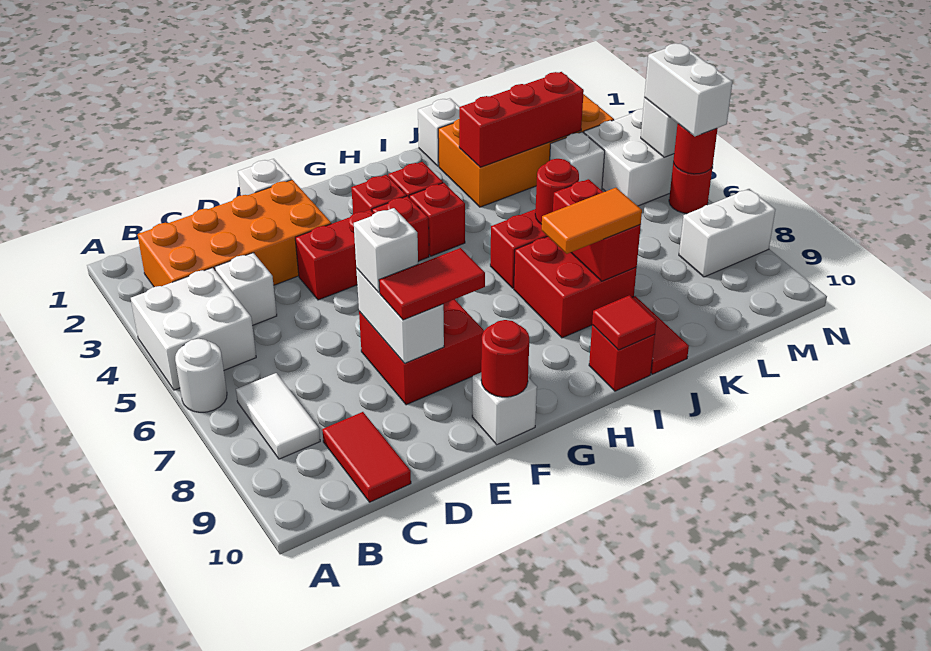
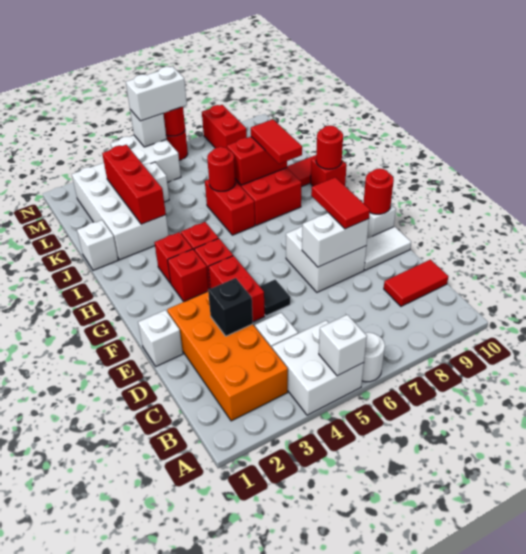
white 1x2 tile [236,373,320,459] -> white 1x2 tile moved to [364,227,411,270]
none -> black 1x1 brick [208,278,253,336]
none -> black 1x1 tile [260,280,291,316]
red 2x2 brick [359,299,484,405] -> white 2x2 brick [286,227,366,292]
white 1x1 brick [354,208,418,293] -> white 1x1 brick moved to [319,315,367,376]
orange 1x2 tile [542,188,642,254] -> red 1x2 tile [251,119,302,164]
red 1x1 tile [592,295,656,350] -> red 1x1 round brick [316,126,343,169]
orange 2x4 brick [438,94,614,207] -> white 2x4 brick [72,163,169,260]
white 1x2 brick [679,189,775,277] -> red 1x2 brick [202,105,247,149]

